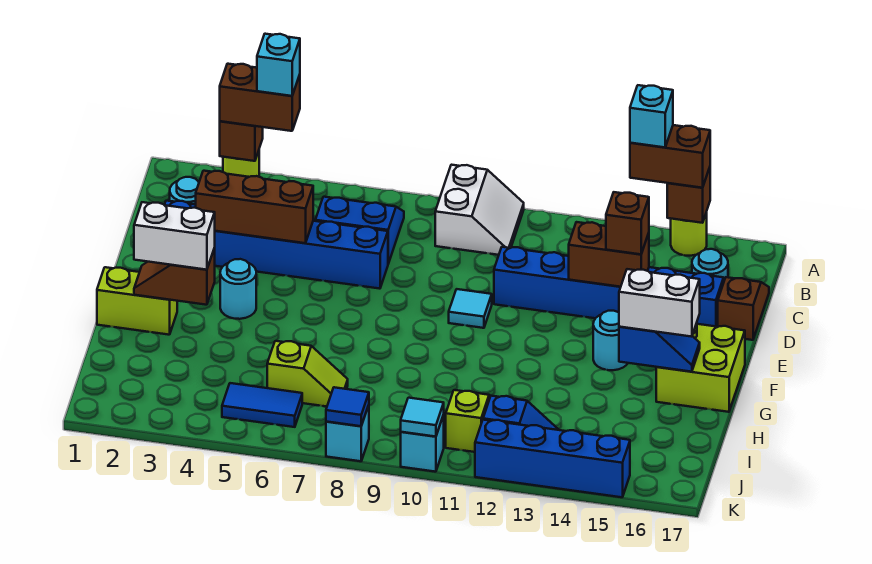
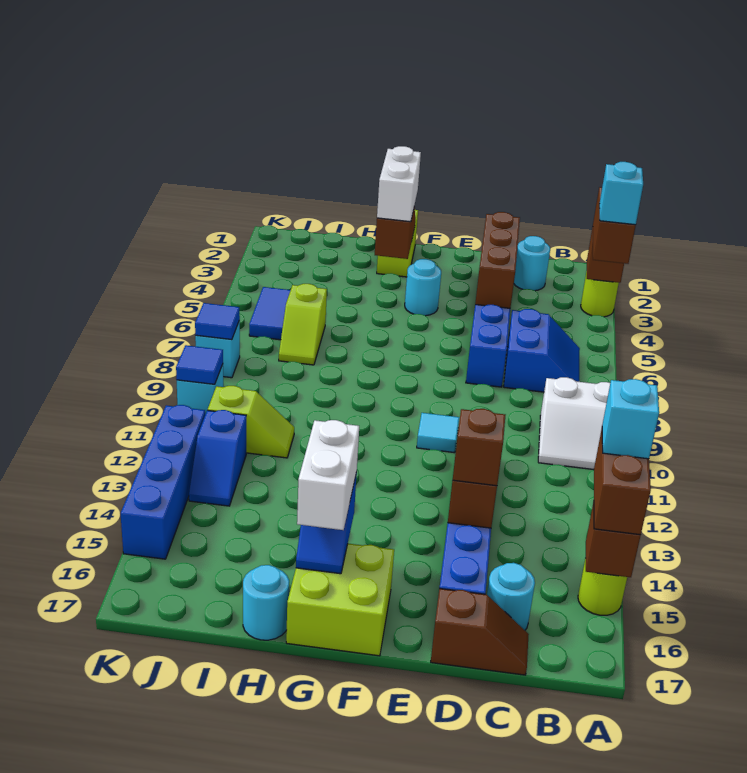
cyan 1x1 round brick [593,311,628,370] -> cyan 1x1 round brick moved to [243,565,289,640]
cyan 1x1 tile [401,398,444,437] -> blue 1x1 tile [176,345,223,384]

